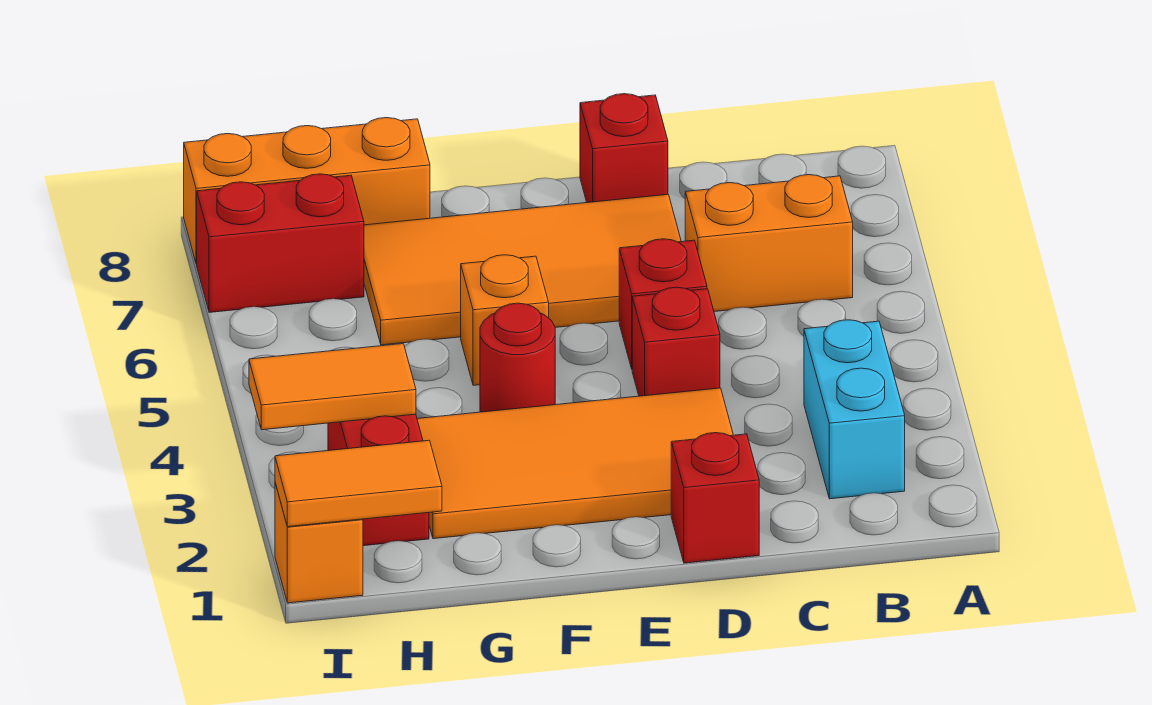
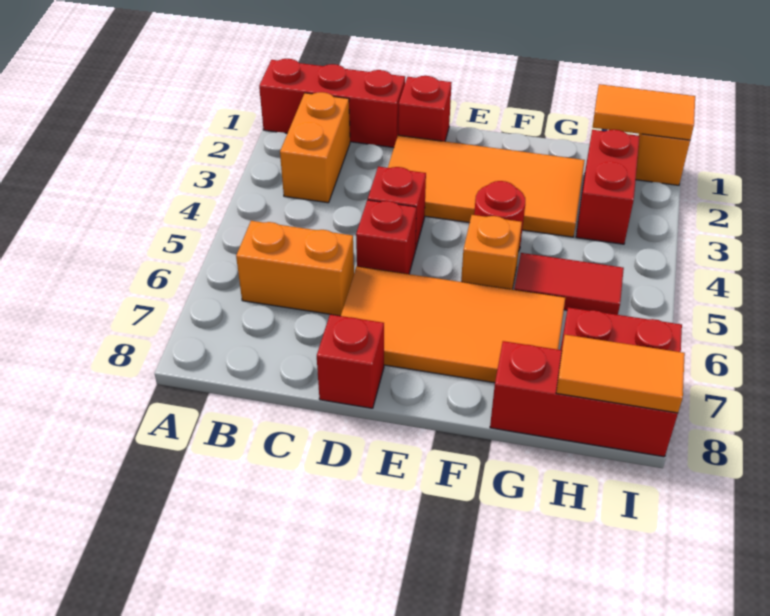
none -> red 1x3 brick [259,59,405,148]
cyan 1x2 brick [804,320,905,499] -> orange 1x2 brick [280,92,350,203]
none -> red 1x2 tile [514,253,624,315]
orange 1x3 brick [184,118,430,264] -> red 1x3 brick [490,341,678,457]
orange 1x2 tile [249,344,416,430] -> orange 1x2 tile moved to [556,335,685,413]

